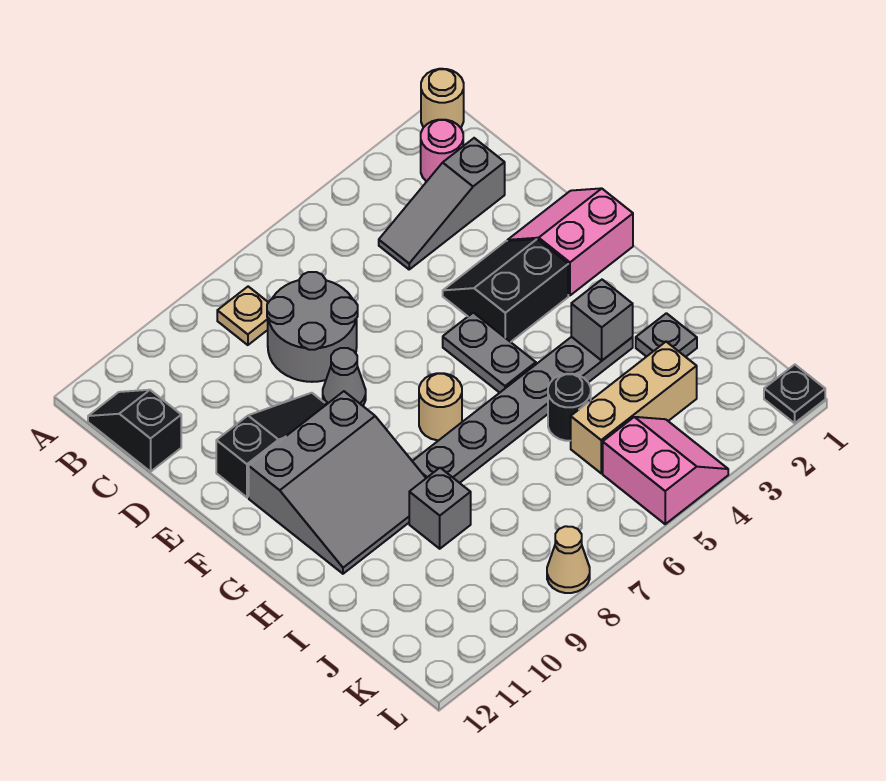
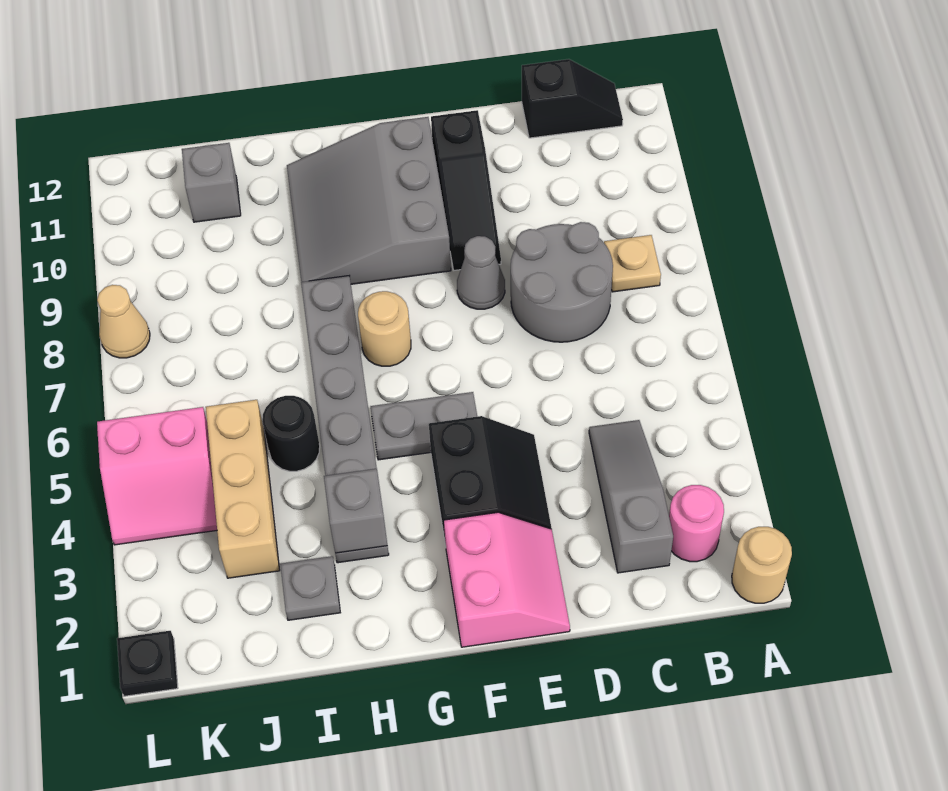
grey 1x1 brick [409,468,471,549] -> grey 1x1 brick moved to [182,143,241,222]

